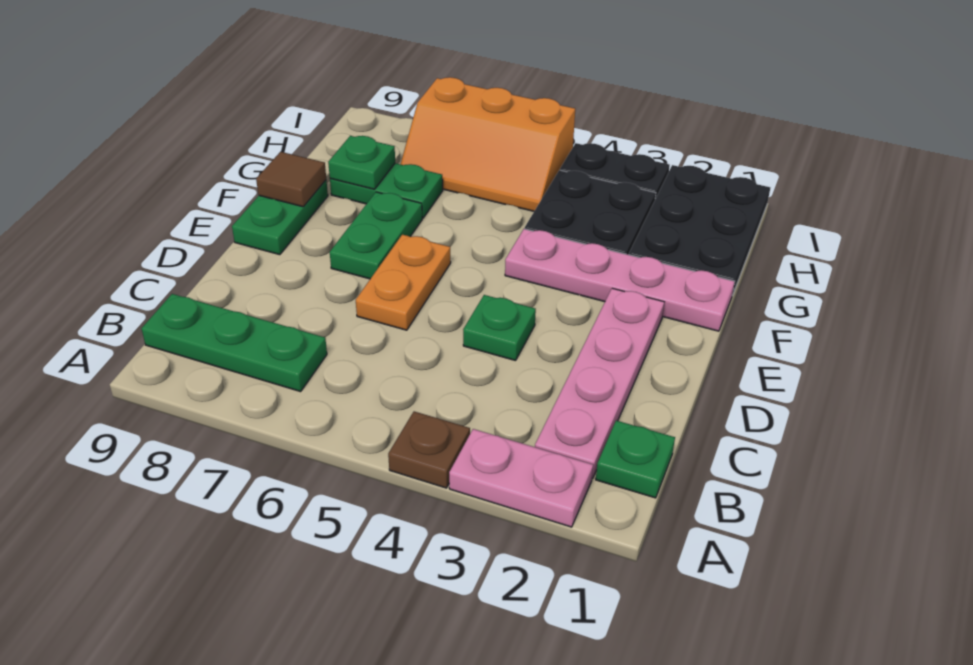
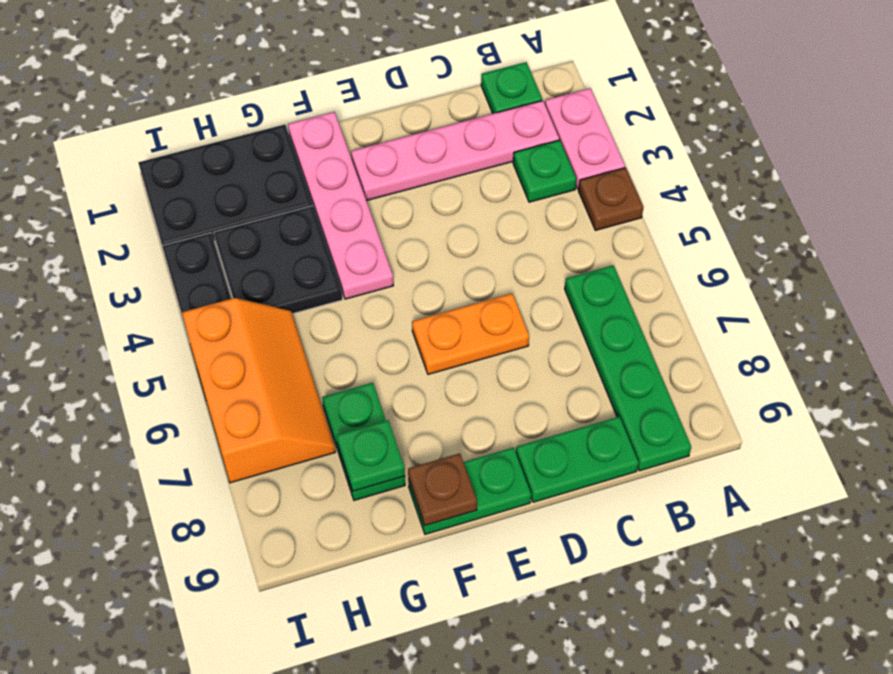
green 1x3 plate [141,294,327,392] -> green 1x4 plate [565,265,691,471]
green 1x1 plate [463,295,536,361] -> green 1x1 plate moved to [513,140,576,202]
green 1x2 plate [330,192,422,279] -> green 1x2 plate moved to [516,417,639,502]
brown 1x1 tile [256,152,326,207] -> brown 1x1 plate [408,453,477,525]

